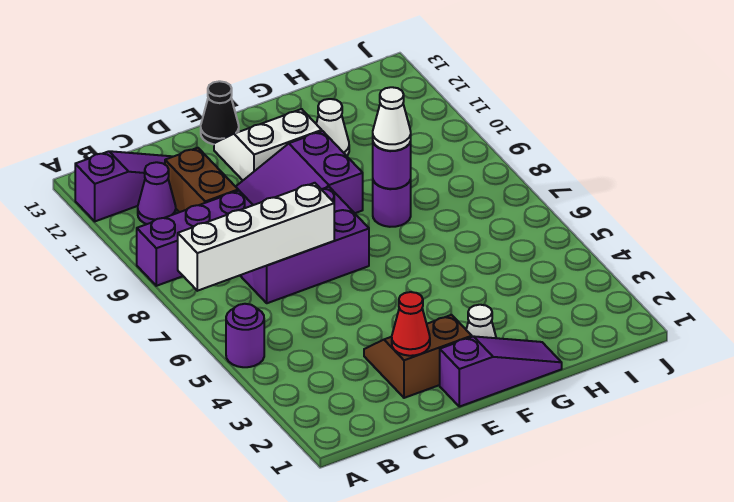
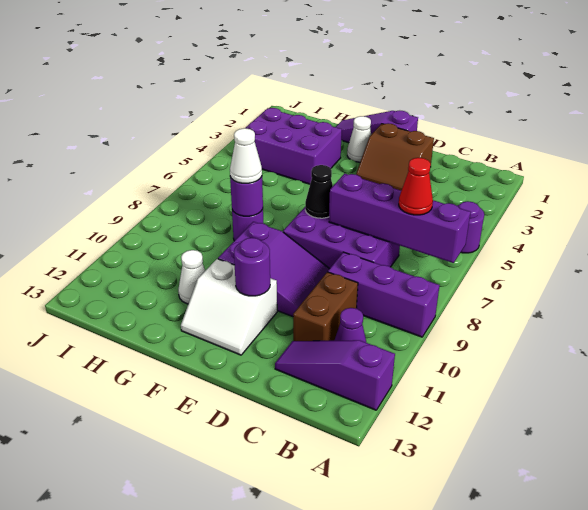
white 1x4 brick [178,183,334,291] -> purple 1x4 brick [329,173,471,263]
red 1x1 cone [392,292,430,356] -> red 1x1 cone moved to [399,158,433,215]
none -> purple 1x1 round brick [234,238,270,296]
black 1x1 cone [201,81,239,144] -> black 1x1 cone moved to [305,165,333,218]
none -> purple 2x3 brick [246,108,342,184]

